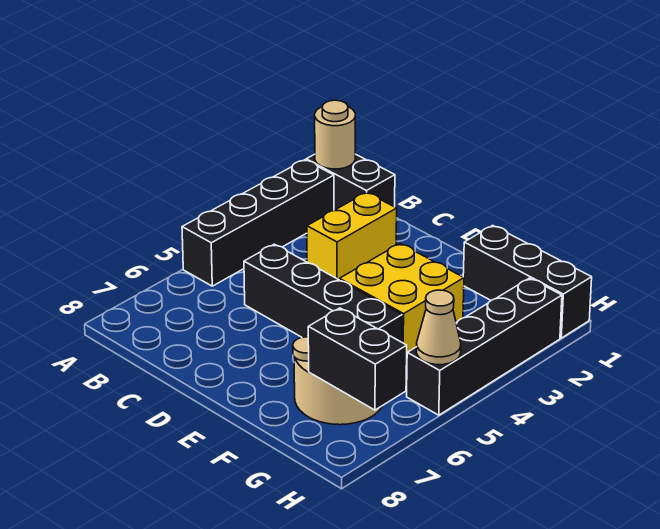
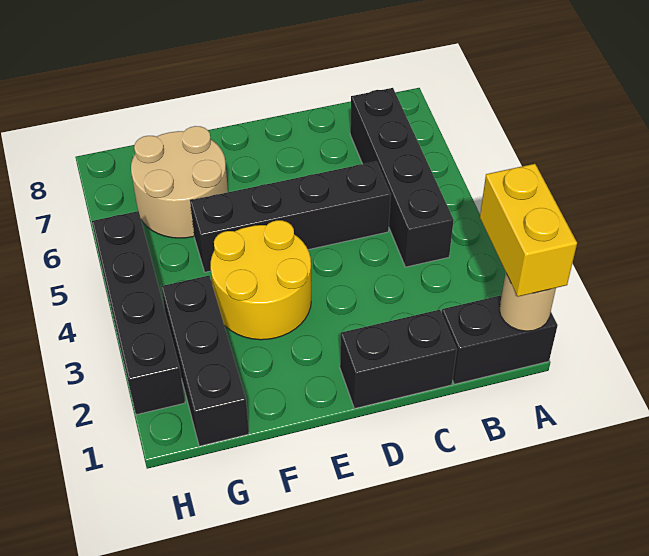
black 1x4 brick [182,160,334,286] -> black 1x4 brick moved to [350,88,454,267]
yellow 1x2 brick [307,192,397,280] -> yellow 1x2 brick moved to [480,164,577,297]
yellow 2x2 brick [339,244,464,353] -> yellow 2x2 round brick [211,220,311,340]
black 1x3 brick [463,225,592,338] -> black 1x3 brick turned to [161,276,249,446]
black 1x2 brick [308,308,407,410] -> black 1x2 brick moved to [340,310,457,409]
tan 1x1 cone [417,290,461,365] -> none

